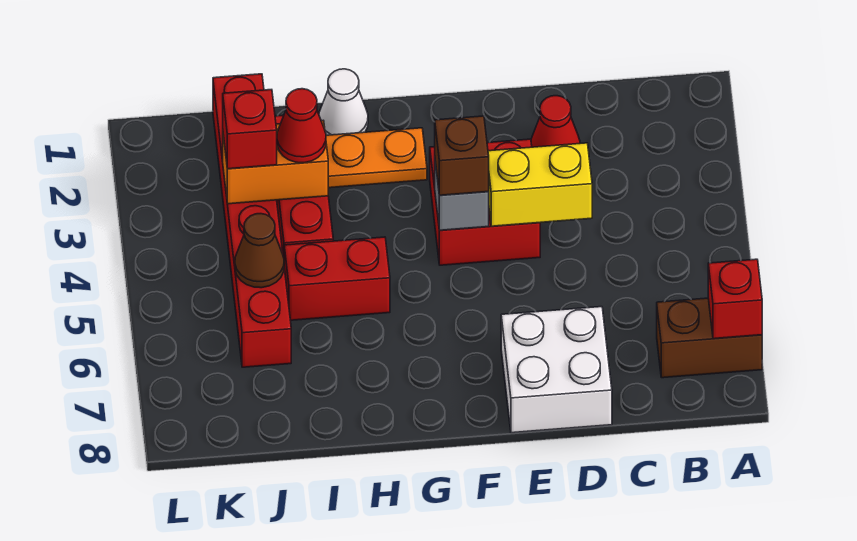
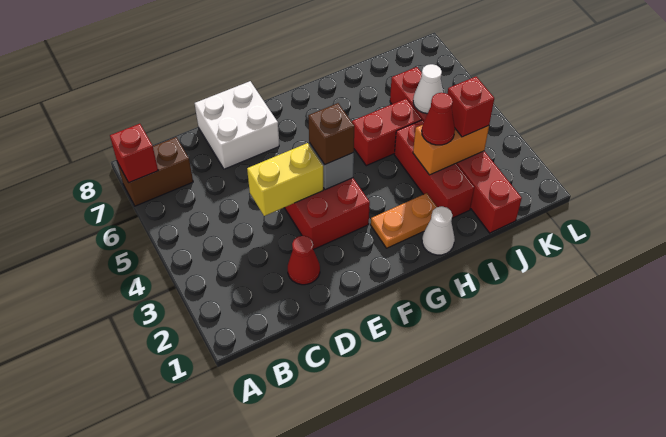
brown 1x1 cone [235,214,284,288] -> white 1x1 cone [413,64,443,114]

